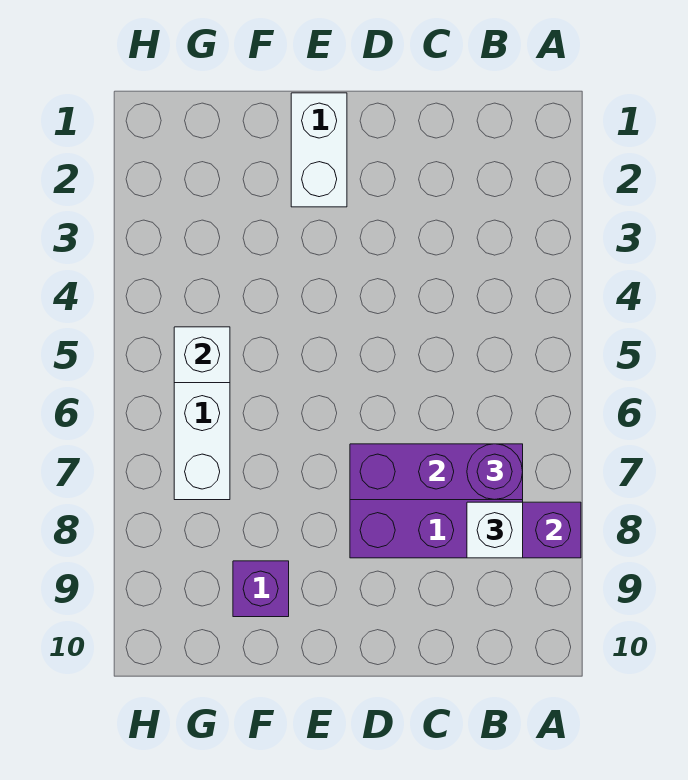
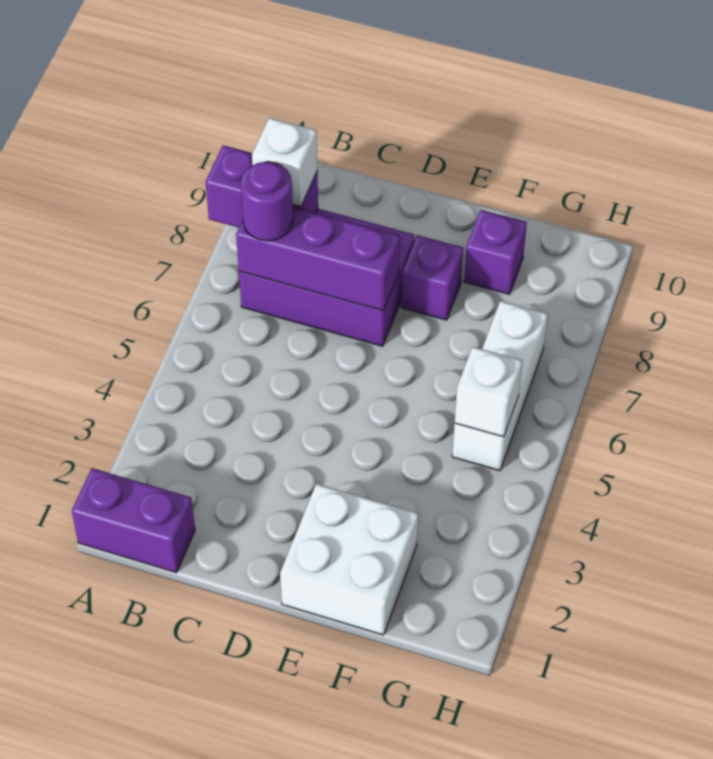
none -> purple 1x2 brick [72,468,195,573]
white 1x2 brick [291,93,347,207] -> white 2x2 brick [280,484,418,635]
none -> purple 1x1 brick [401,235,463,320]

